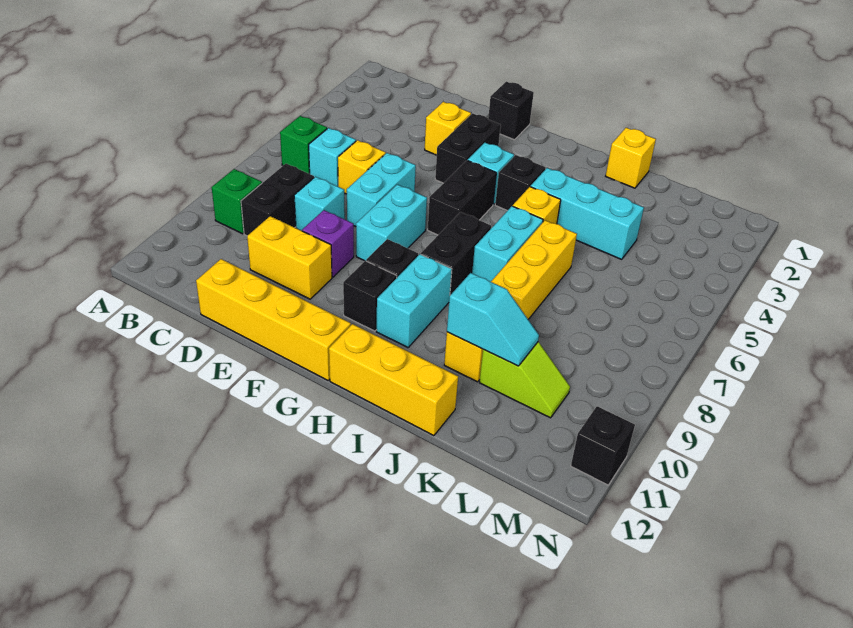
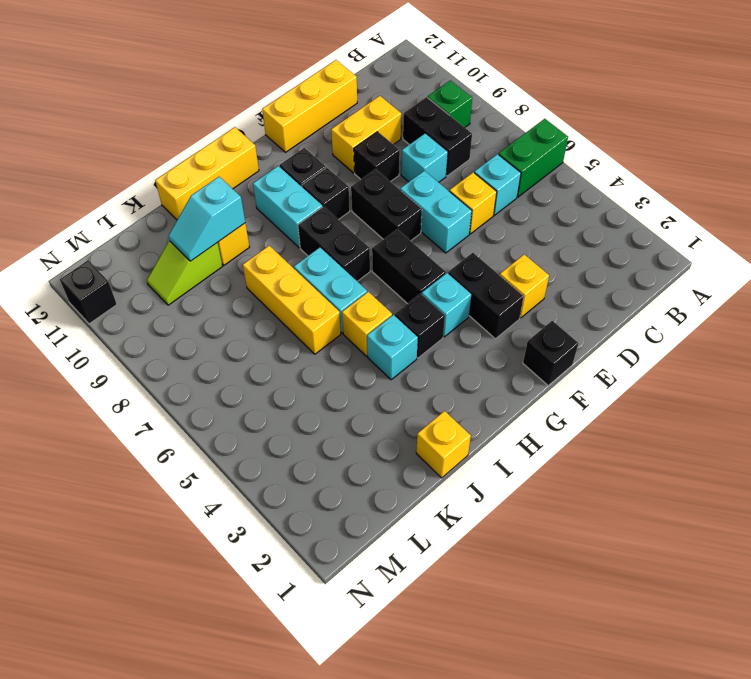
green 1x1 brick [280,116,327,174] -> green 1x2 brick [499,119,568,197]
yellow 1x4 brick [196,259,351,380] -> yellow 1x3 brick [262,60,357,152]
purple 1x1 brick [302,210,354,277] -> black 1x1 brick [354,132,400,182]
cyan 1x2 brick [356,184,427,261] -> black 1x2 brick [351,169,422,241]
cyan 1x3 brick [531,168,644,259] -> cyan 1x1 brick [367,315,418,380]

